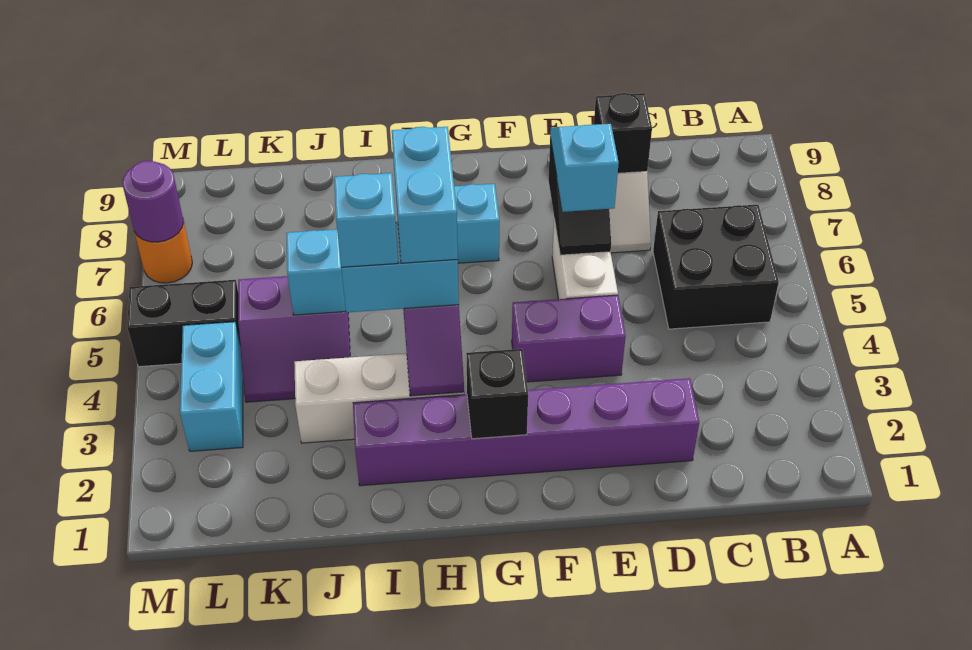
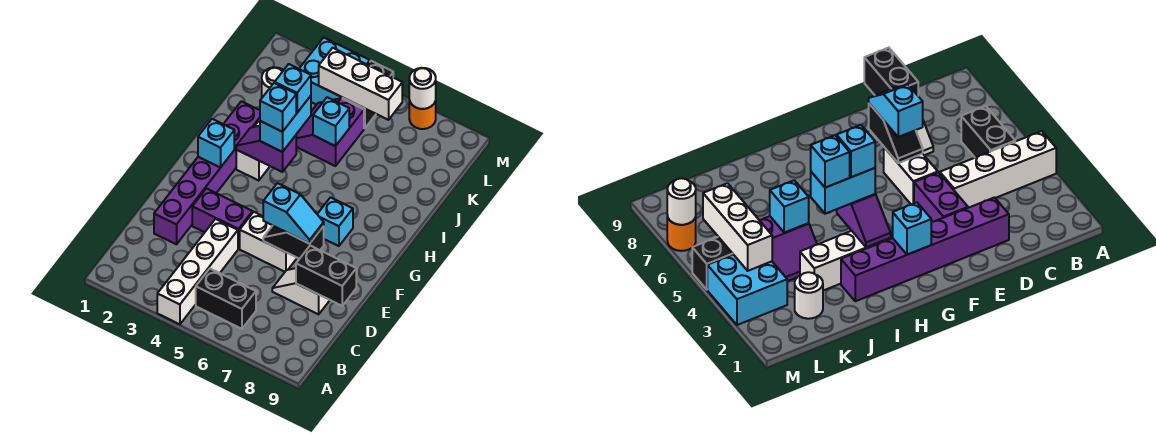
none -> white 1x4 brick [157,219,238,324]
black 2x2 brick [653,205,779,329] -> black 1x2 brick [196,269,256,329]
black 1x1 brick [594,93,652,173] -> black 1x2 brick [296,246,356,306]
purple 1x2 brick [512,295,626,382] -> purple 1x2 brick turned to [192,188,253,249]
black 1x1 brick [466,349,528,439] -> cyan 1x1 brick [198,119,234,168]
cyan 1x2 brick [392,127,458,263] -> cyan 1x1 brick [260,83,296,132]
none -> white 1x1 round brick [262,67,283,98]
cyan 1x2 brick [180,322,243,451] -> cyan 2x2 brick [299,37,370,105]
none -> white 1x3 brick [319,48,402,120]
purple 1x1 round brick [122,161,184,242] -> white 1x1 round brick [409,68,436,109]

